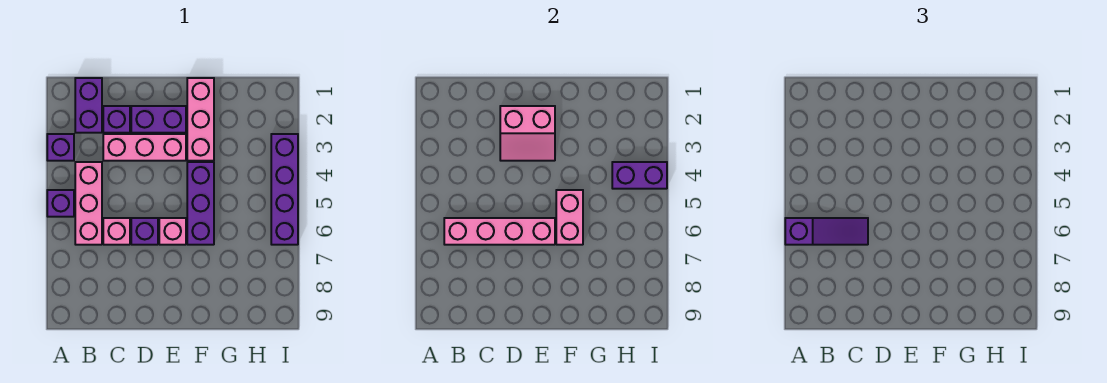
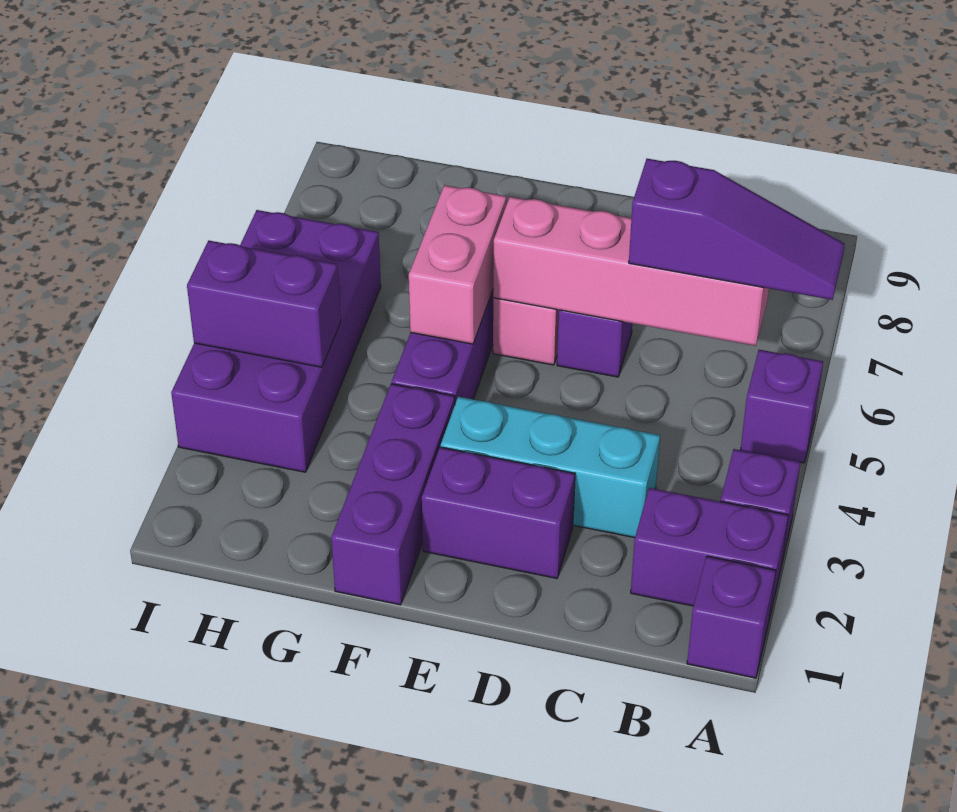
purple 1x3 slope [785,218,868,245] -> purple 1x3 slope turned to [629,159,845,300]
purple 1x2 brick [75,78,102,133] -> purple 1x2 brick turned to [631,488,788,618]
pink 1x3 brick [75,162,102,245] -> none
purple 1x1 brick [103,106,130,133] -> purple 1x1 brick moved to [687,556,776,678]
pink 1x3 brick [103,134,186,161] -> cyan 1x3 brick [441,397,660,538]
pink 1x1 brick [103,218,130,245] -> none
pink 2x2 slope [500,106,555,161] -> none
pink 1x3 brick [187,78,214,161] -> purple 1x3 brick [331,384,455,605]
purple 1x4 brick [271,134,298,245] -> purple 2x4 brick [171,210,381,472]

